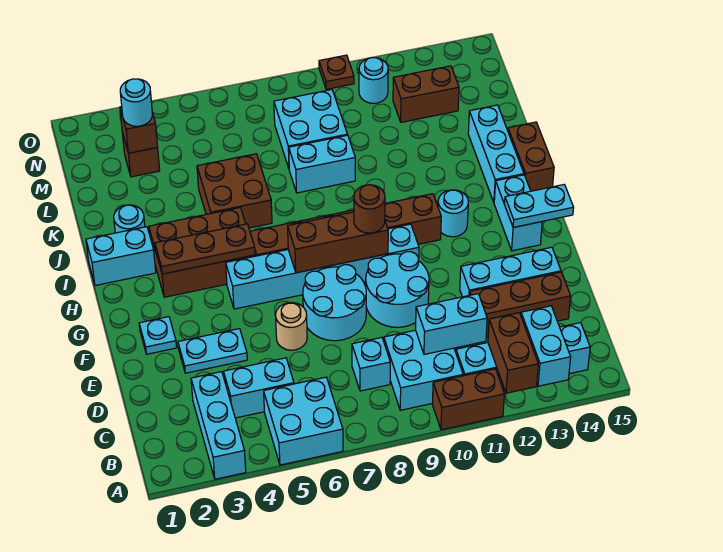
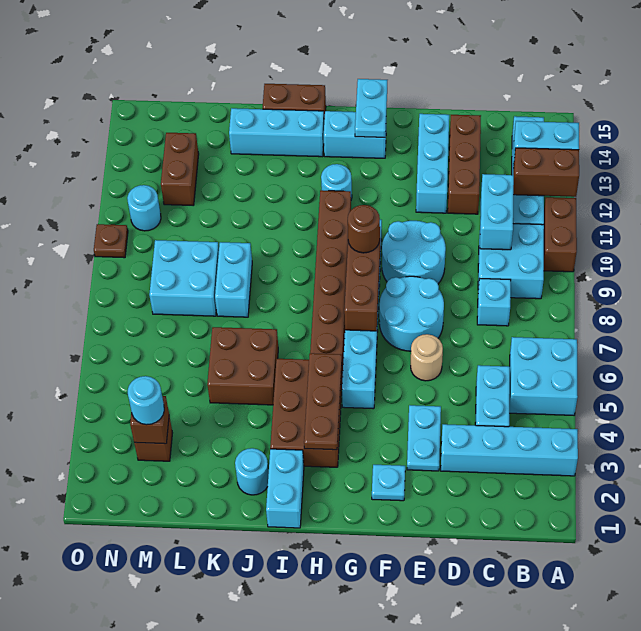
cyan 1x3 brick [191,372,246,479] -> cyan 1x4 brick [441,424,578,476]

